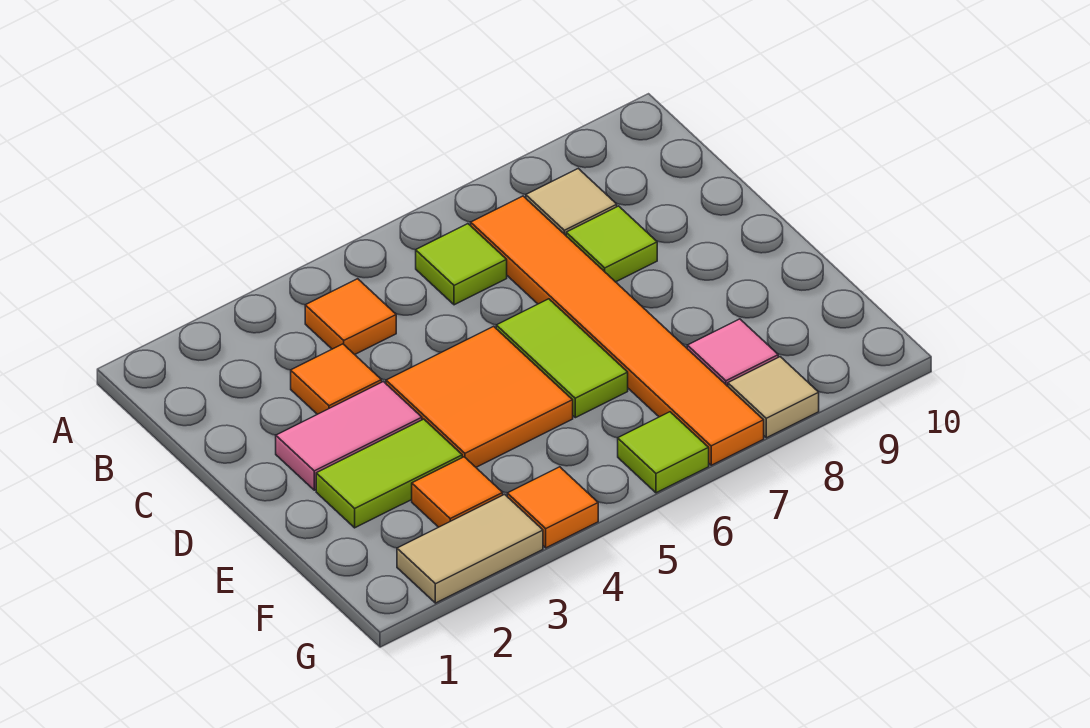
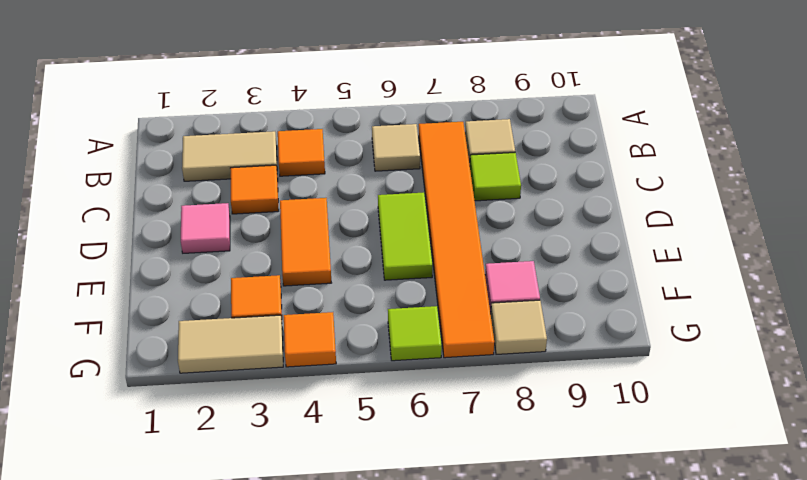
none -> tan 1x2 tile [182,131,277,181]
lime 1x1 tile [416,224,507,305] -> tan 1x1 tile [372,124,420,171]
pink 1x2 tile [276,382,422,490] -> pink 1x1 tile [181,203,230,253]
orange 2x2 tile [386,326,573,467] -> orange 1x2 tile [280,198,331,286]
lime 1x2 tile [316,419,462,528] -> none

